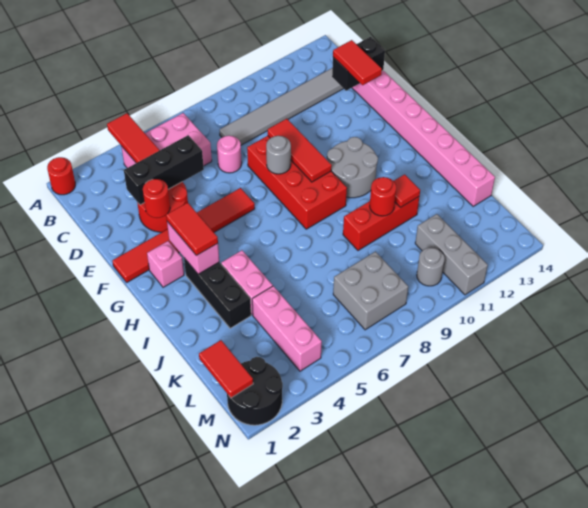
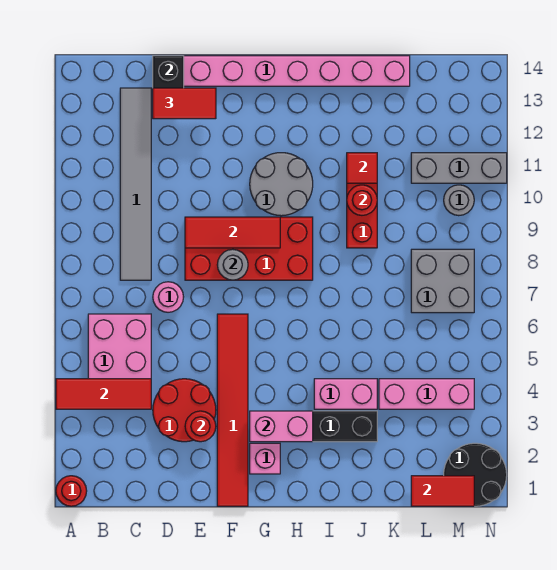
black 1x3 brick [124,135,204,205] -> none
red 1x2 tile [166,203,218,256] -> none

